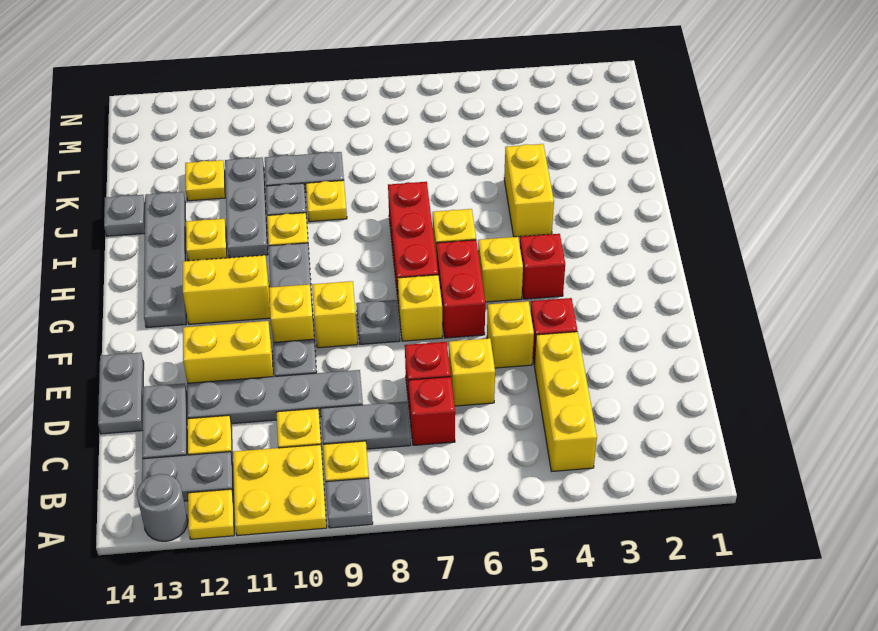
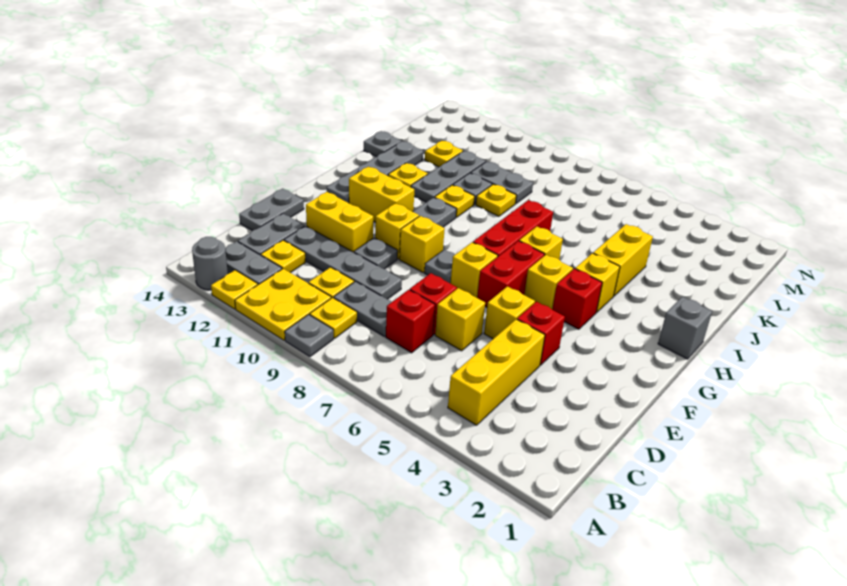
none -> grey 1x1 brick [658,297,712,359]
none -> yellow 1x1 brick [575,253,620,312]

